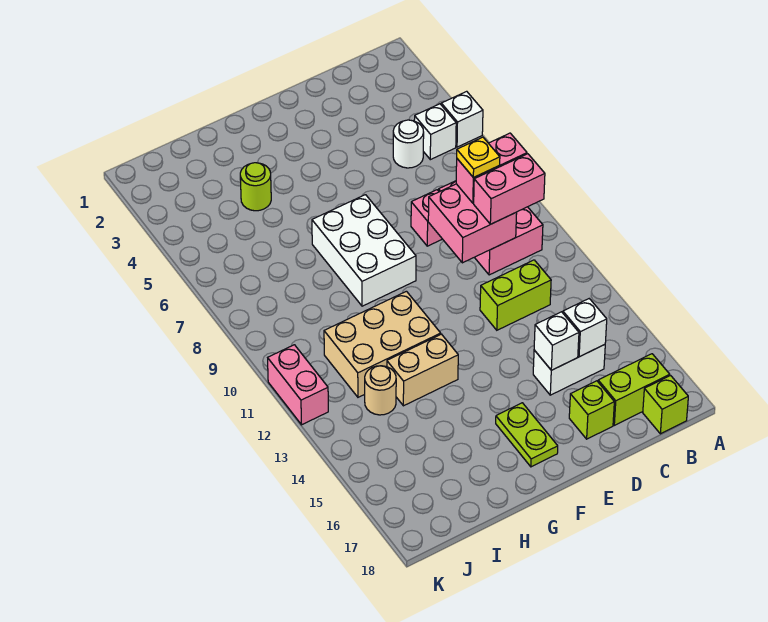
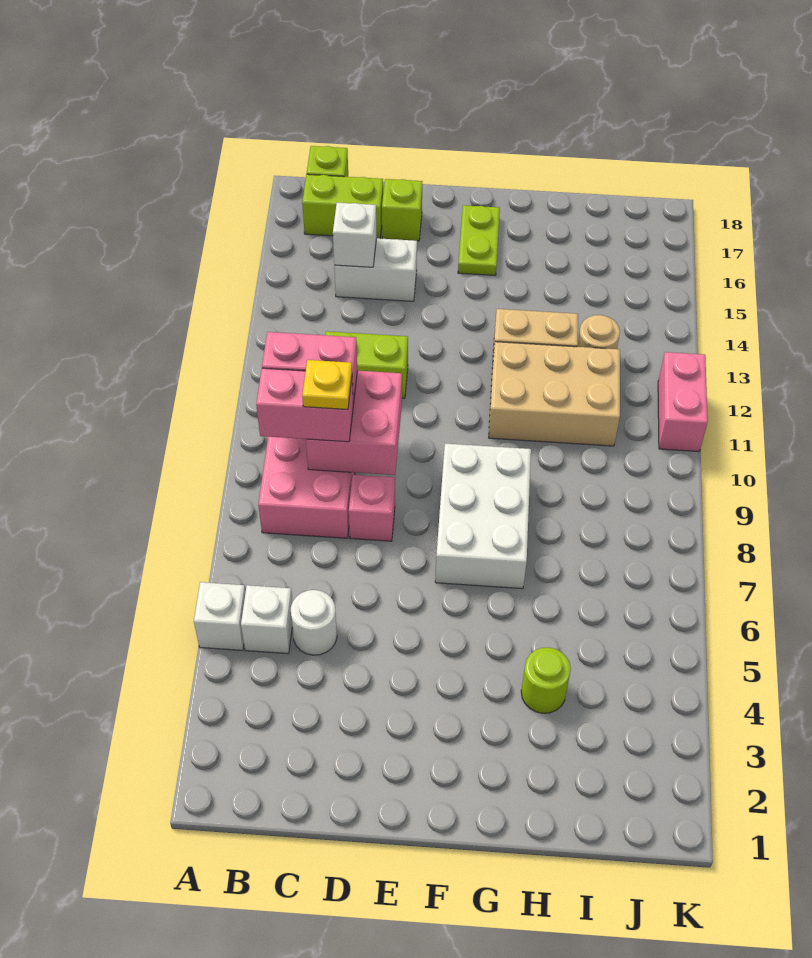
white 1x1 brick [534,312,579,370] -> none

